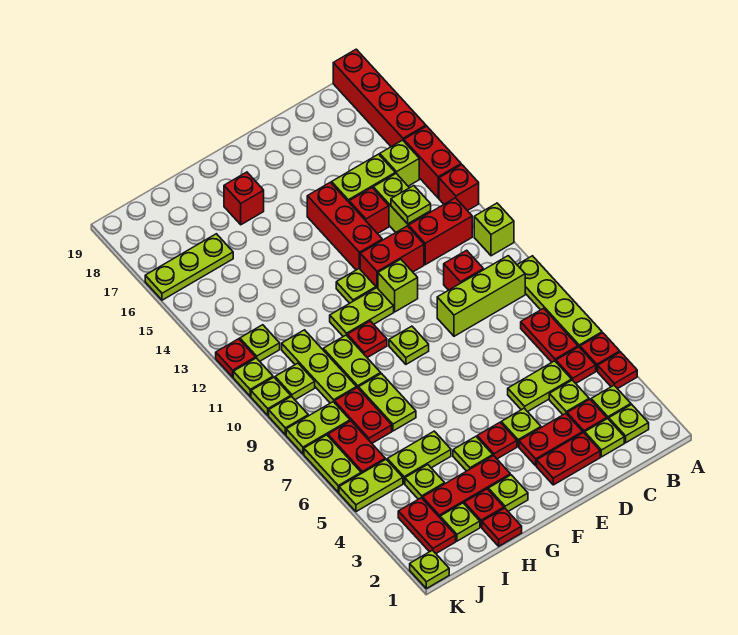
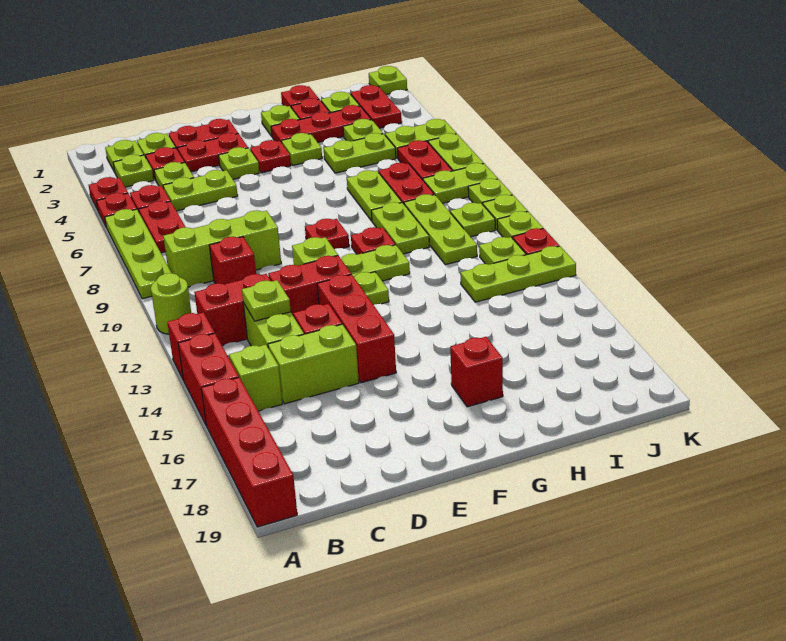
lime 1x1 brick [474,203,514,256] -> lime 1x1 round brick [151,273,191,334]
lime 1x1 plate [389,326,429,364] -> red 1x1 plate [305,219,349,249]
lime 1x3 plate [145,234,233,300] -> lime 1x3 plate moved to [460,246,576,302]

